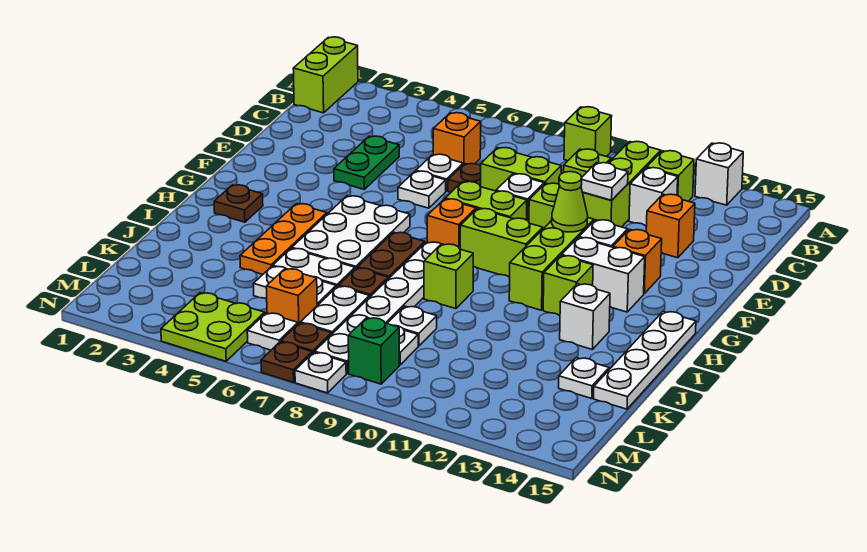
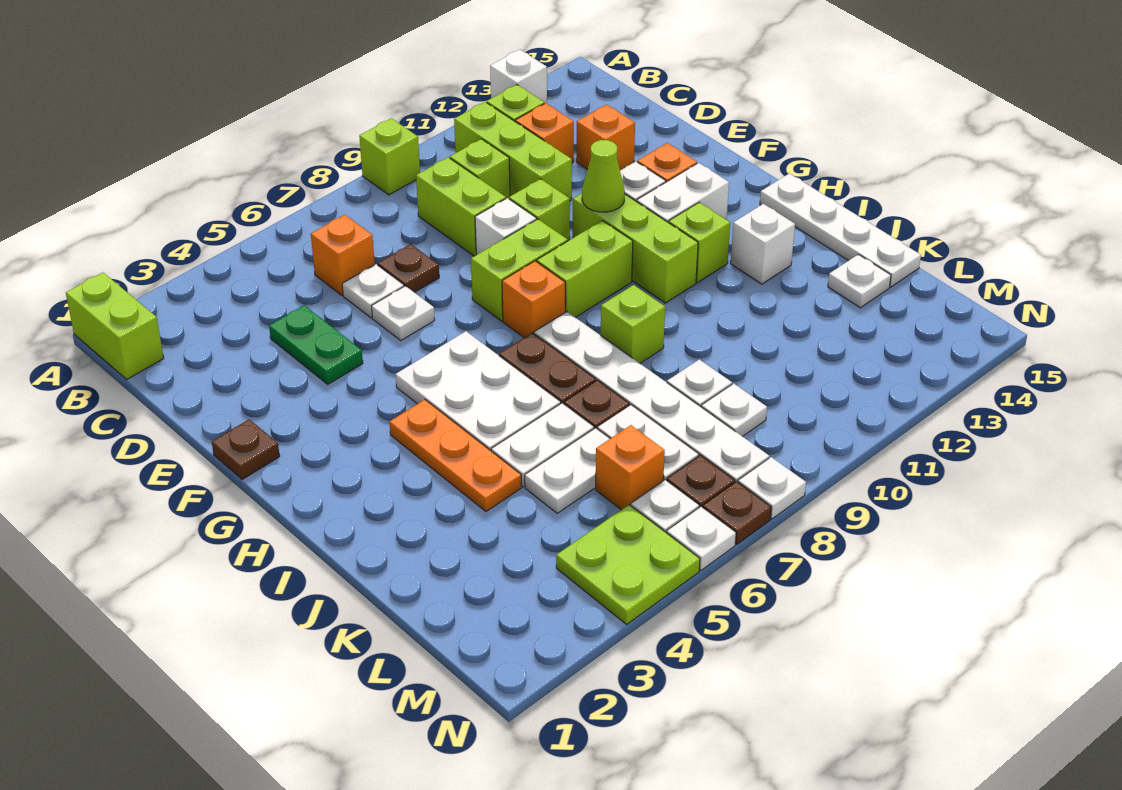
white 1x1 brick [629,168,678,226] -> orange 1x1 brick [515,103,574,163]
lime 1x2 brick [481,148,561,191] -> lime 1x2 brick turned to [416,157,506,256]
white 1x1 plate [581,163,628,200] -> white 1x1 plate moved to [667,507,736,570]
brown 1x1 plate [214,185,263,222] -> brown 1x1 plate moved to [212,419,280,479]
green 1x1 brick [348,318,399,384] -> none

